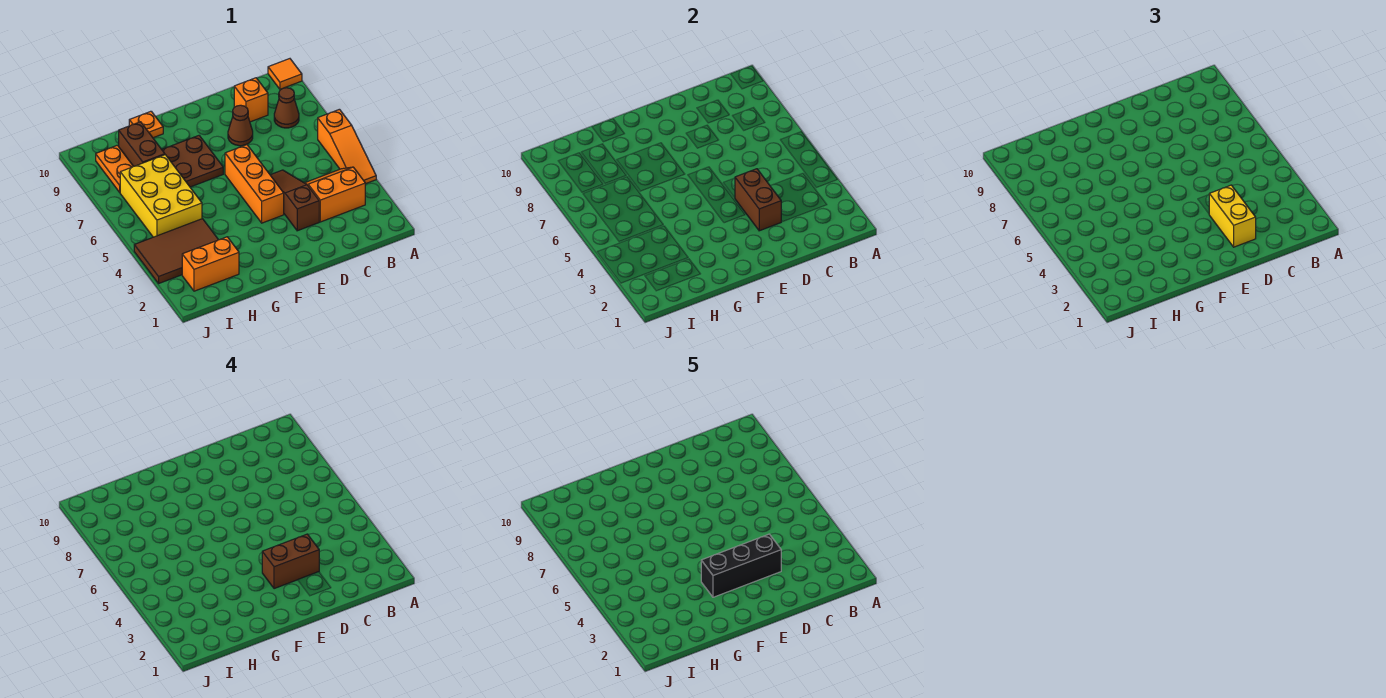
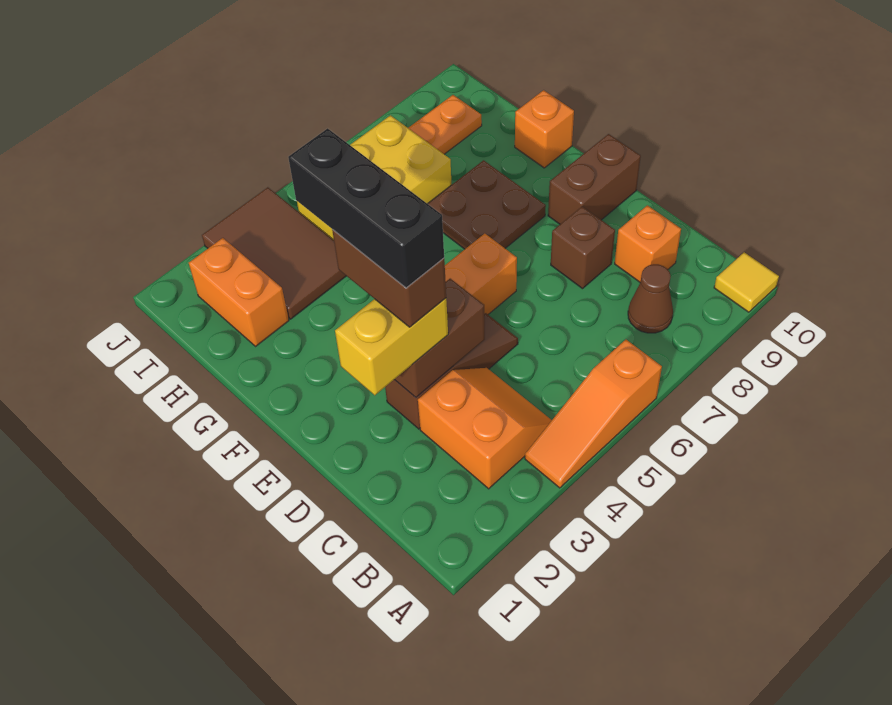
orange 1x1 tile [268,59,302,89] -> yellow 1x1 tile [714,252,779,312]
brown 1x1 cone [228,105,253,146] -> brown 1x1 brick [551,207,615,289]
orange 1x1 plate [129,111,163,138] -> orange 1x1 brick [515,90,574,168]
brown 1x2 brick [119,122,165,166] -> brown 1x2 brick moved to [548,134,641,224]

